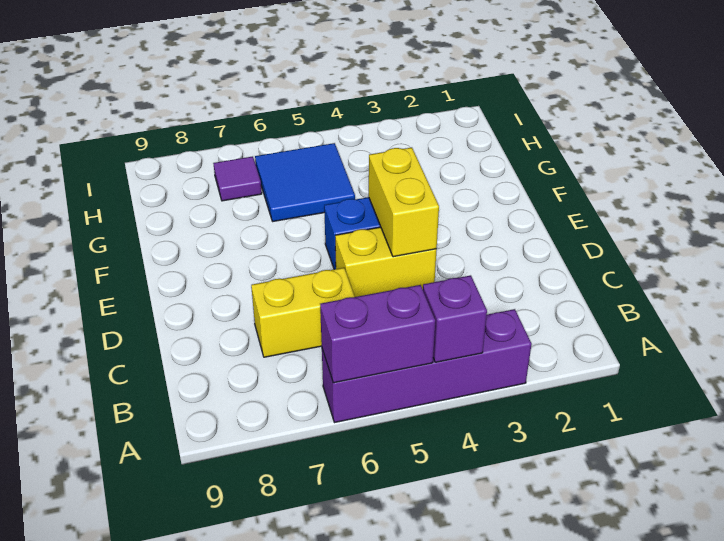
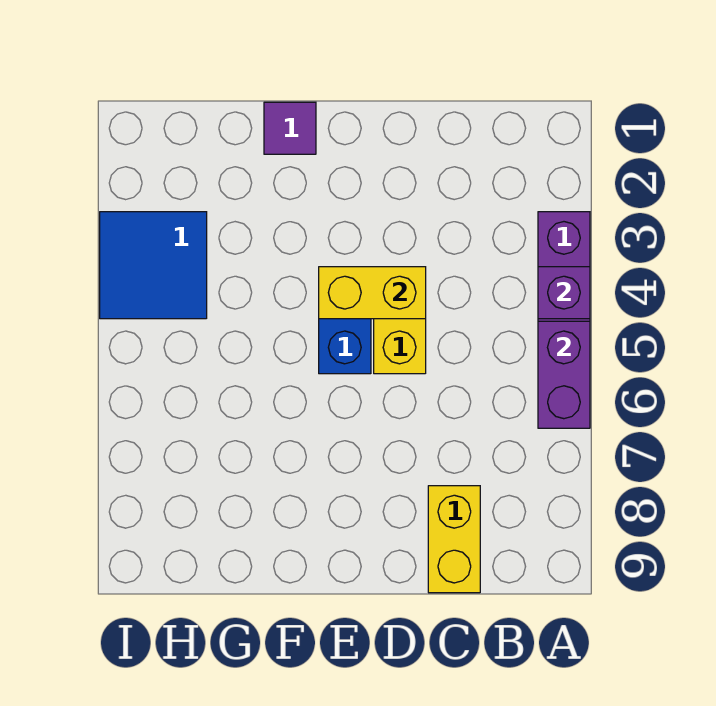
yellow 1x2 brick [251,268,355,357] -> yellow 1x2 brick moved to [428,486,480,593]
blue 2x2 tile [255,143,355,221] -> blue 2x2 tile moved to [100,212,207,319]
purple 1x1 tile [213,156,262,201] -> purple 1x1 tile moved to [264,102,316,154]

